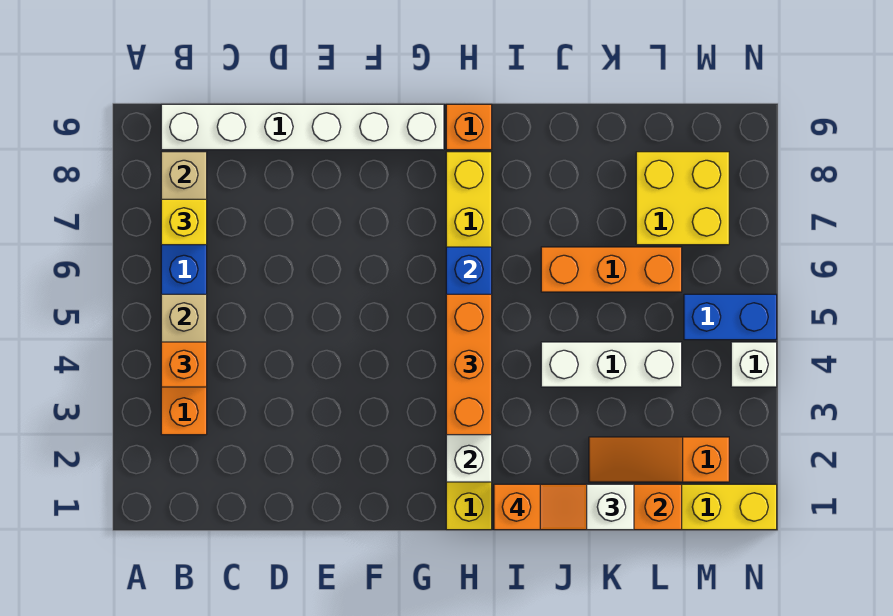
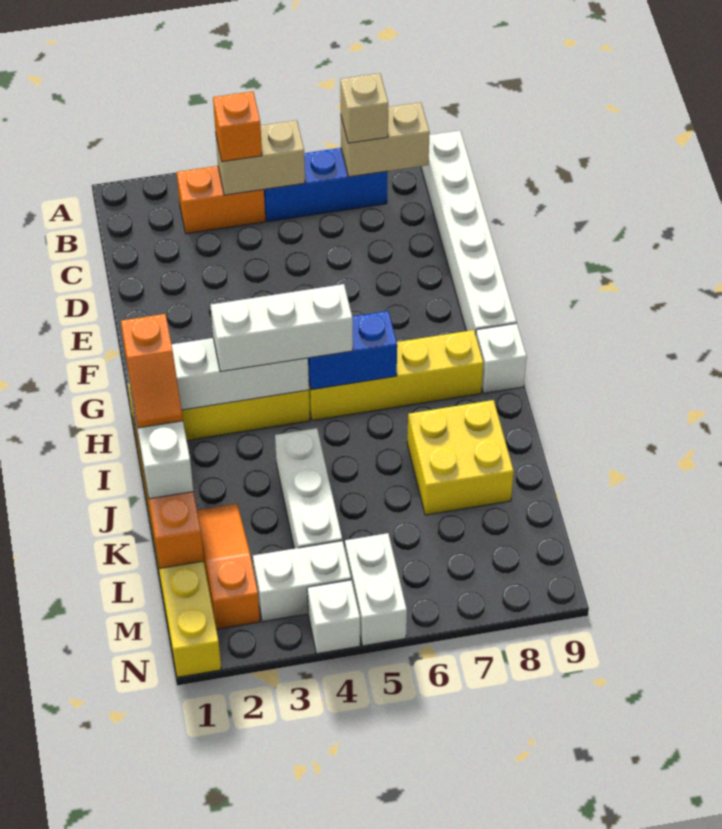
yellow 1x1 brick [161,199,207,245] -> tan 1x1 brick [340,73,388,143]
orange 1x3 brick [446,294,492,435] -> white 1x3 brick [211,284,353,372]
orange 1x1 brick [446,104,492,150] -> white 1x1 brick [476,323,527,393]
orange 1x3 brick [541,247,682,292] -> none
yellow 2x2 brick [636,152,729,245] -> yellow 2x2 brick moved to [407,400,514,515]
none -> white 1x2 brick [253,541,351,622]
blue 1x2 brick [684,294,777,340] -> white 1x2 brick [345,533,407,646]

